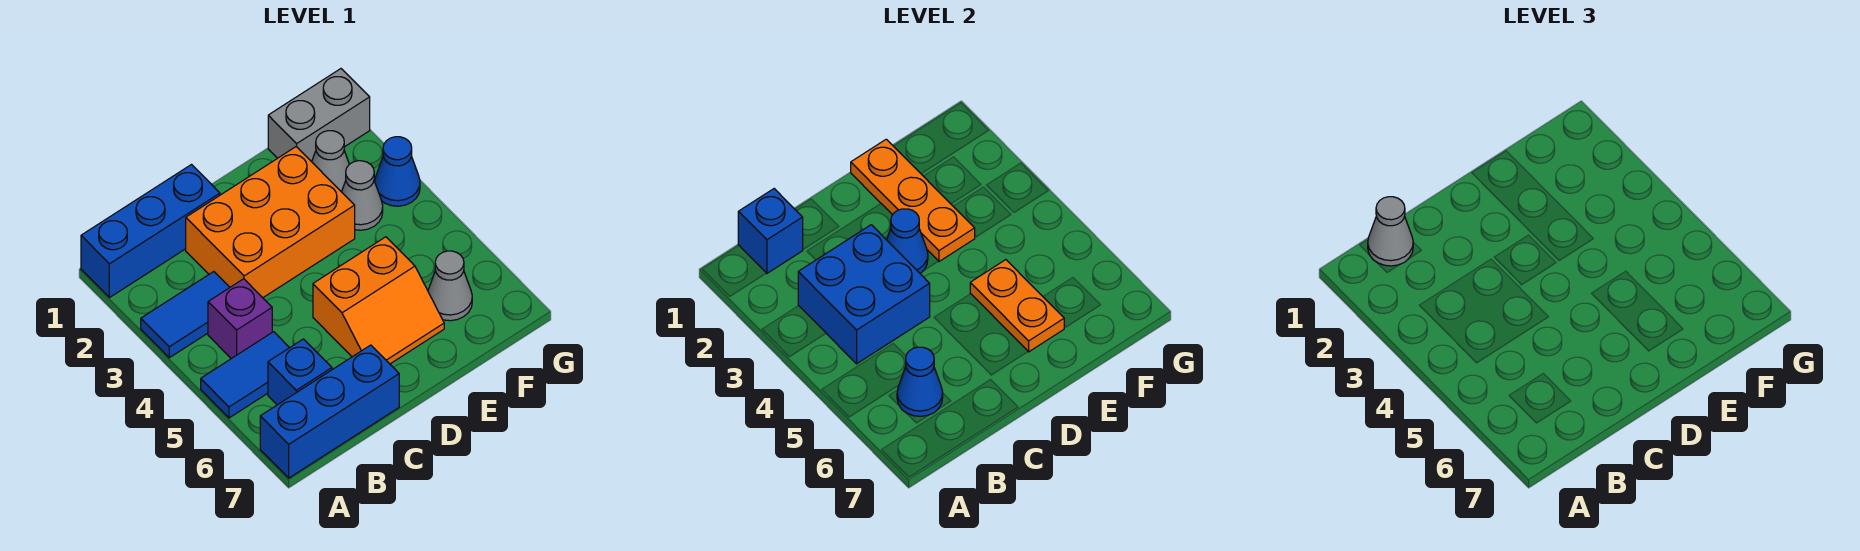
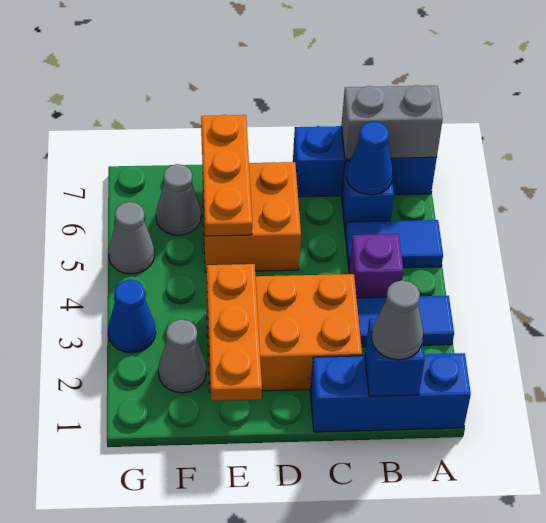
blue 2x2 brick [798,225,930,364] -> none
blue 1x1 cone [887,209,928,273] -> none
orange 2x2 slope [313,237,444,364] -> orange 2x2 brick [202,162,301,272]
orange 1x2 plate [970,260,1064,352] -> orange 1x3 plate [201,115,252,236]
grey 1x2 brick [268,69,370,162] -> grey 1x2 brick moved to [341,85,443,159]
grey 1x1 cone [342,161,383,230] -> grey 1x1 cone moved to [109,202,154,274]

